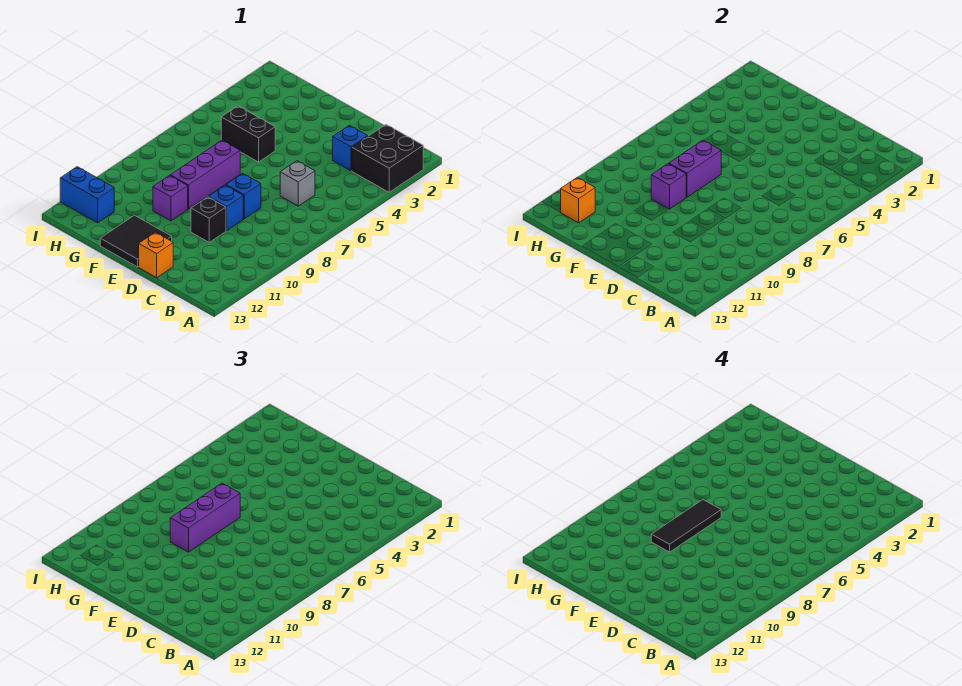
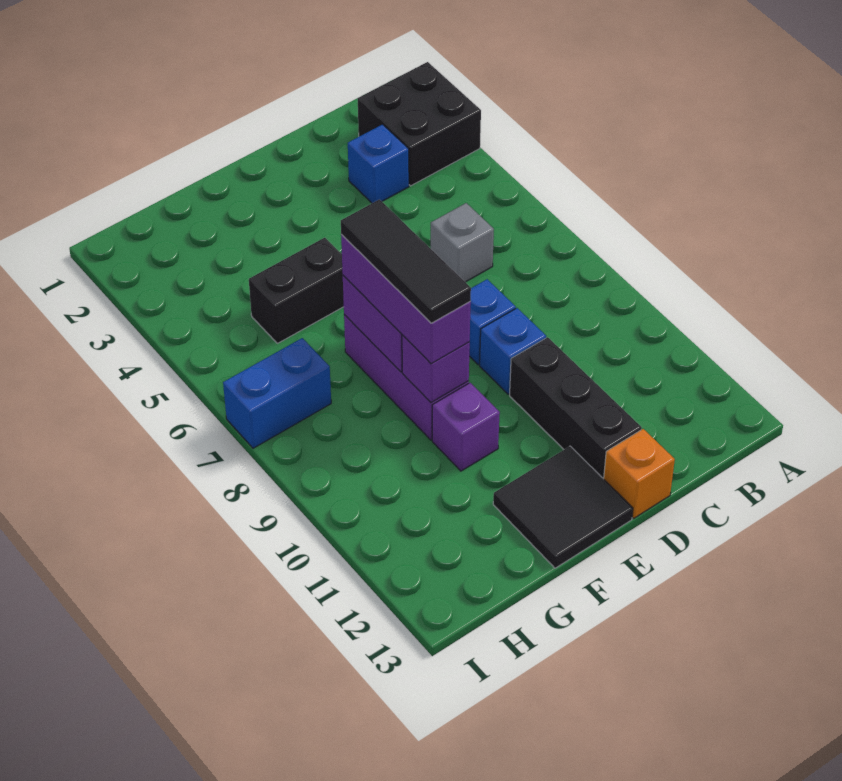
black 1x1 brick [191,197,226,242] -> black 1x3 brick [510,337,642,479]
blue 1x2 brick [60,167,114,223] -> blue 1x2 brick moved to [223,338,331,448]
orange 1x1 brick [561,177,595,223] -> none

